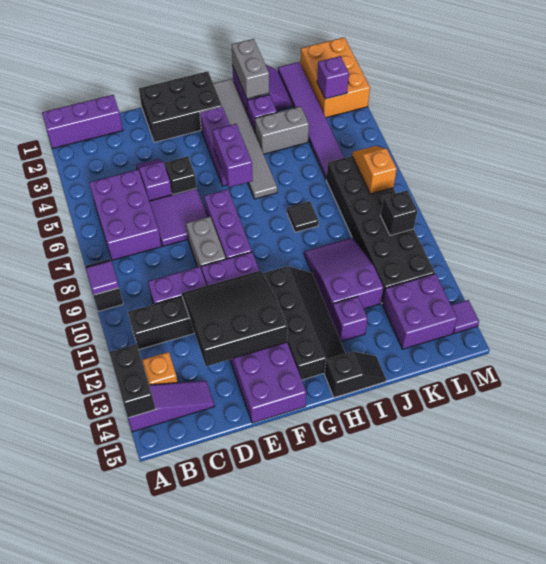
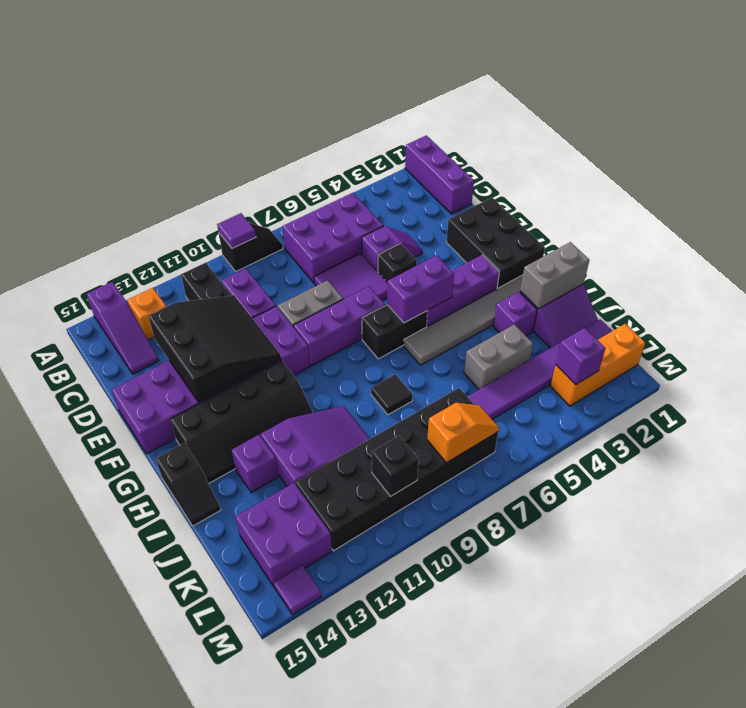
black 1x2 brick [109,344,156,418] -> black 1x2 brick moved to [362,305,427,359]
grey 1x2 brick [255,106,309,154] -> grey 1x2 brick turned to [464,324,533,389]
orange 2x3 brick [300,37,370,118] -> orange 1x3 brick [551,324,645,406]

